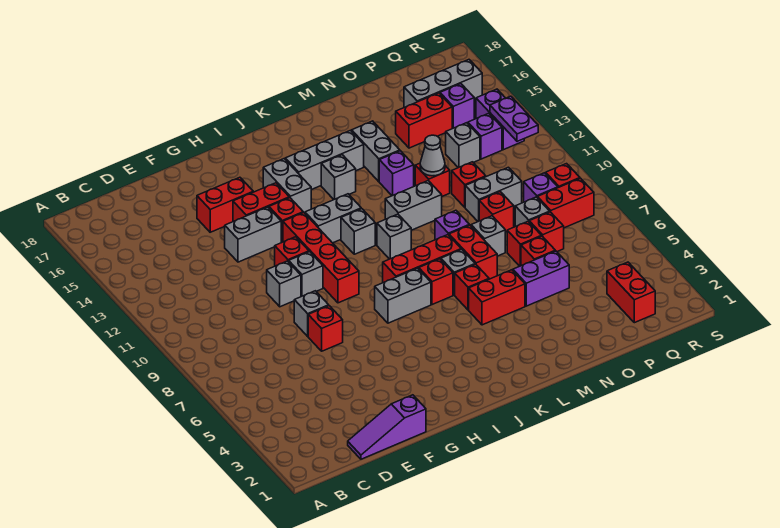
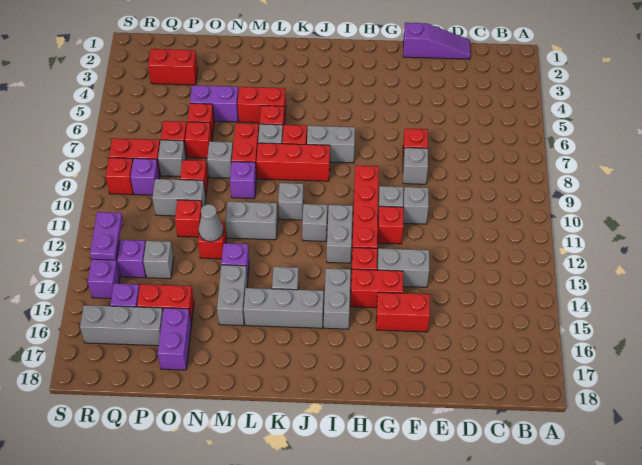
grey 1x2 brick [305,194,361,243] -> grey 1x2 brick turned to [327,205,353,263]
none -> purple 1x2 brick [158,308,191,370]
red 1x2 brick [607,262,655,323] -> red 1x2 brick turned to [148,49,198,85]

